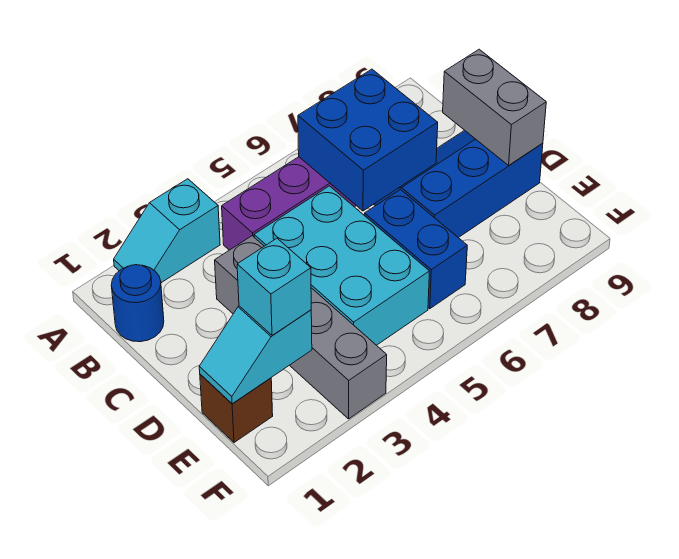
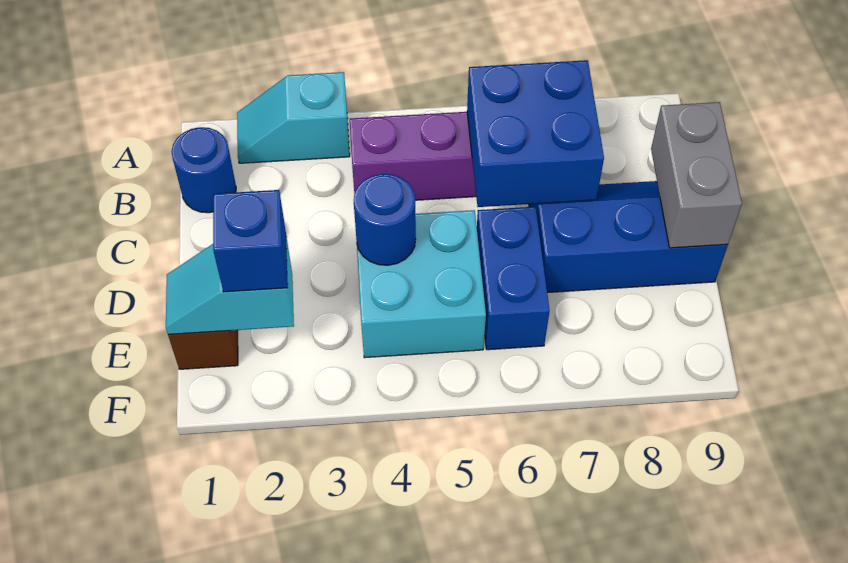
grey 1x4 brick [215,236,387,419] -> none
cyan 2x3 brick [254,186,429,345] -> cyan 2x2 brick [357,210,486,358]
none -> blue 1x1 round brick [354,174,416,265]
cyan 1x1 brick [237,238,311,335] -> blue 1x1 brick [213,190,288,292]

